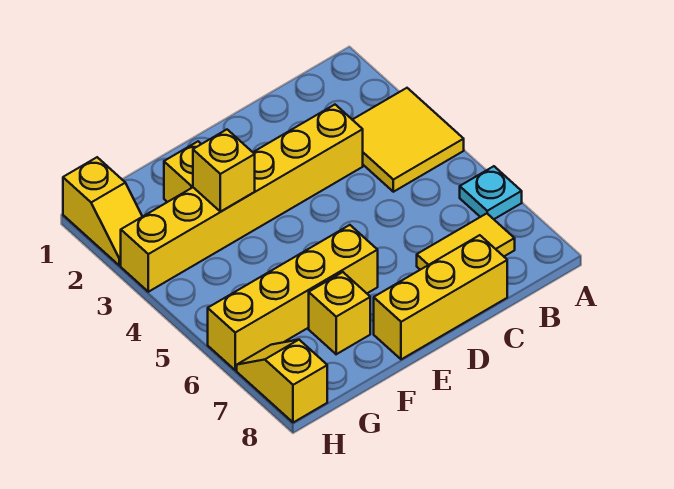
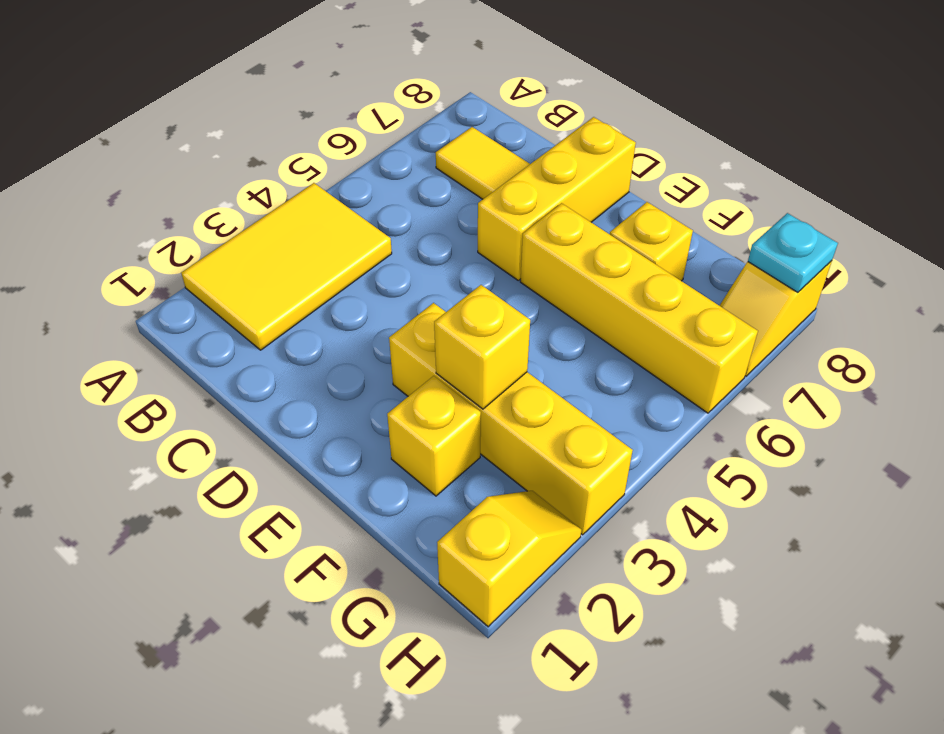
yellow 2x2 tile [353,88,464,192] -> yellow 2x3 tile [181,183,392,350]
cyan 1x1 plate [460,166,522,219] -> cyan 1x1 plate moved to [748,213,838,292]
yellow 1x6 brick [121,105,363,292] -> yellow 1x4 brick [389,303,633,535]
yellow 1x3 brick [374,235,507,359] -> yellow 1x3 brick turned to [478,117,636,280]

